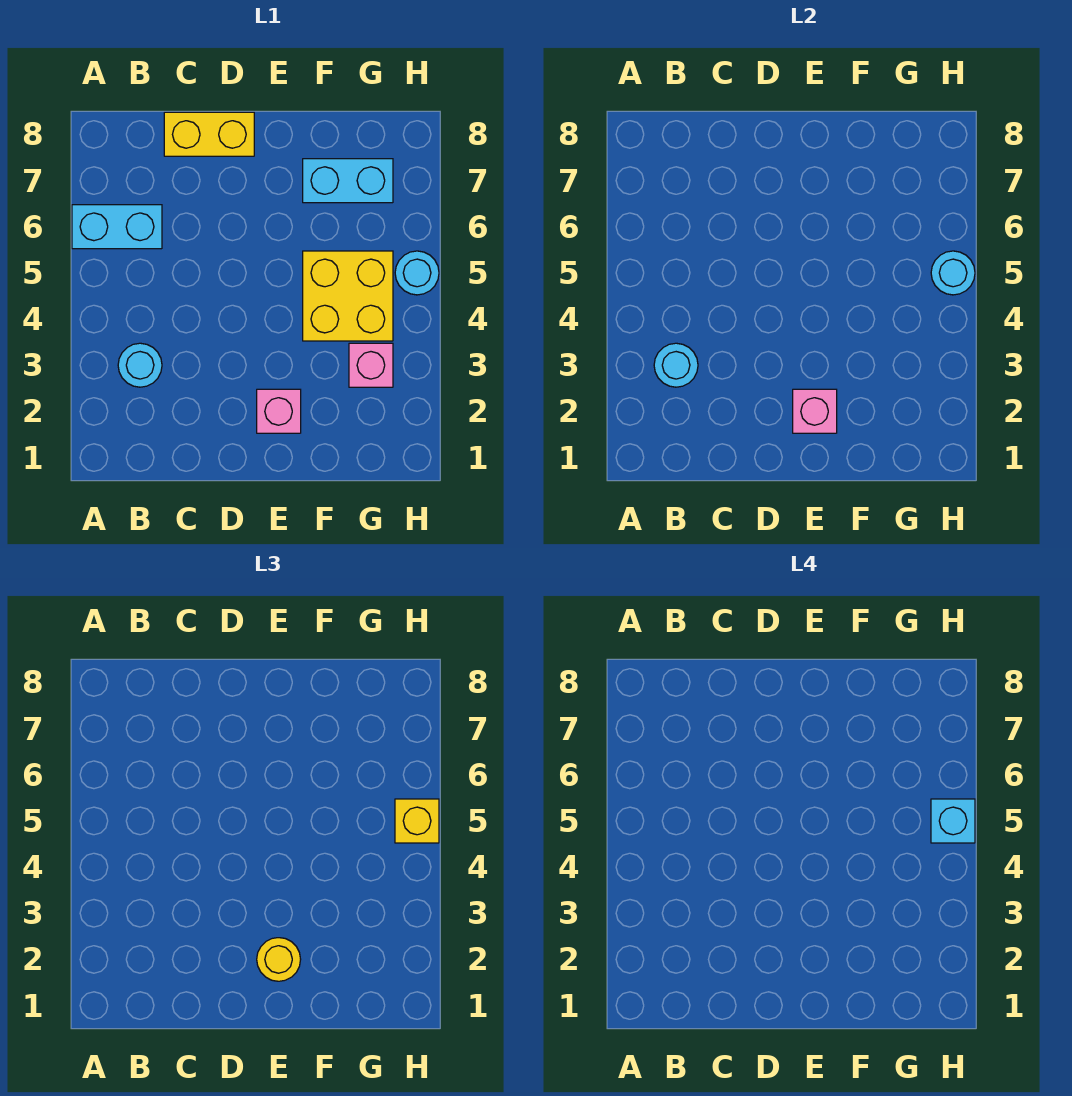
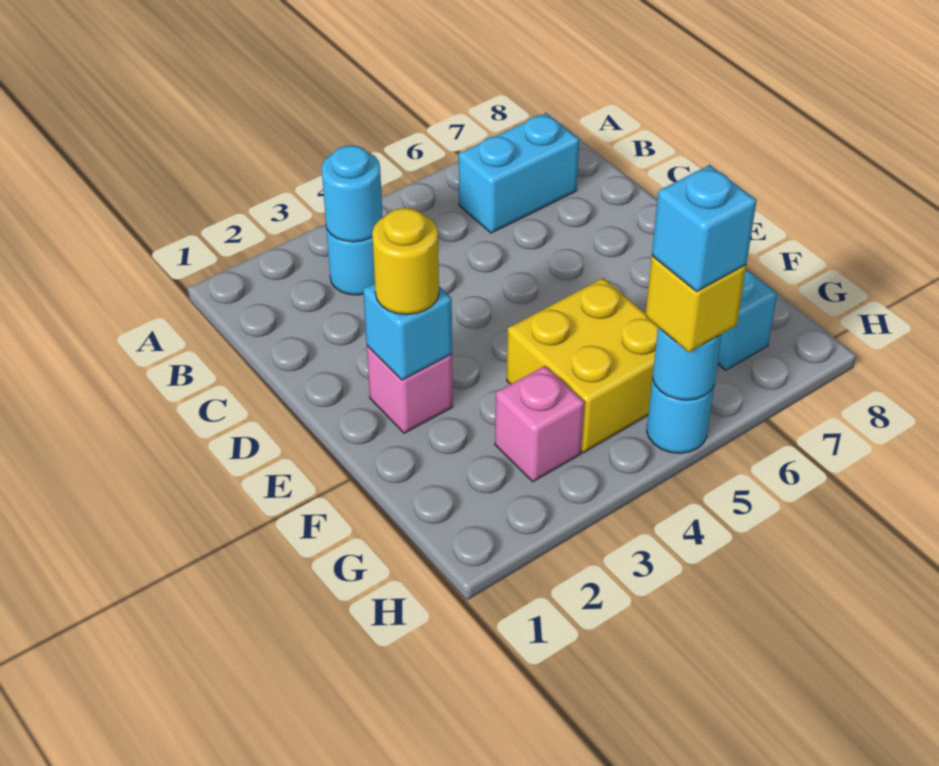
cyan 1x2 brick [72,205,162,249] -> cyan 1x2 brick turned to [459,113,580,233]
yellow 1x2 brick [164,112,254,156] -> none
pink 1x1 brick [793,389,837,433] -> cyan 1x1 brick [363,283,452,380]

